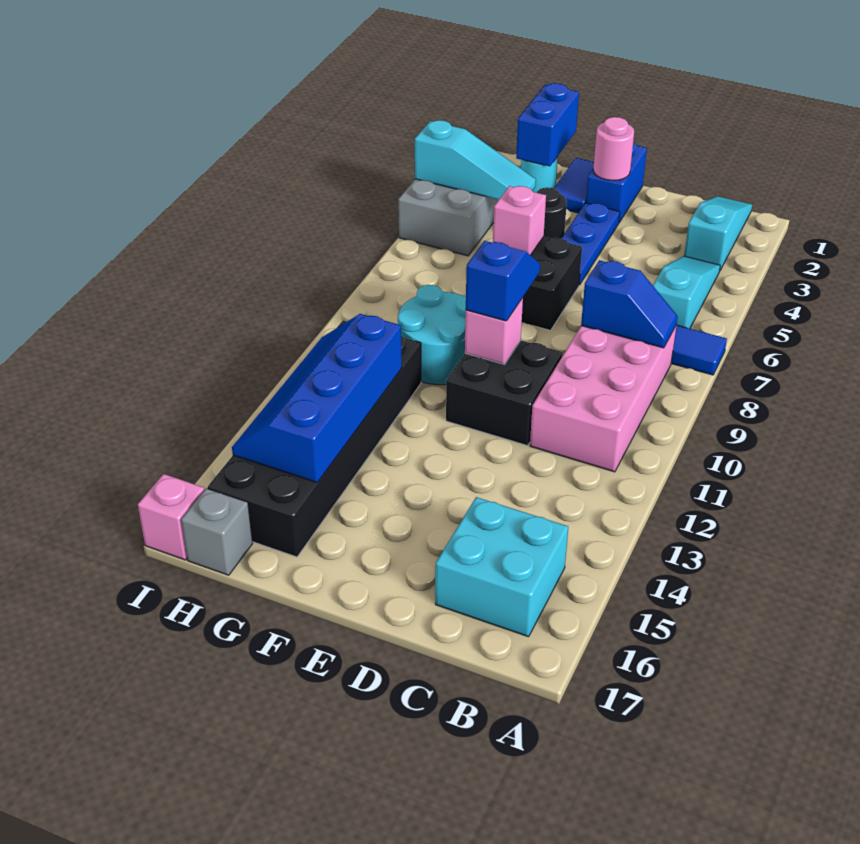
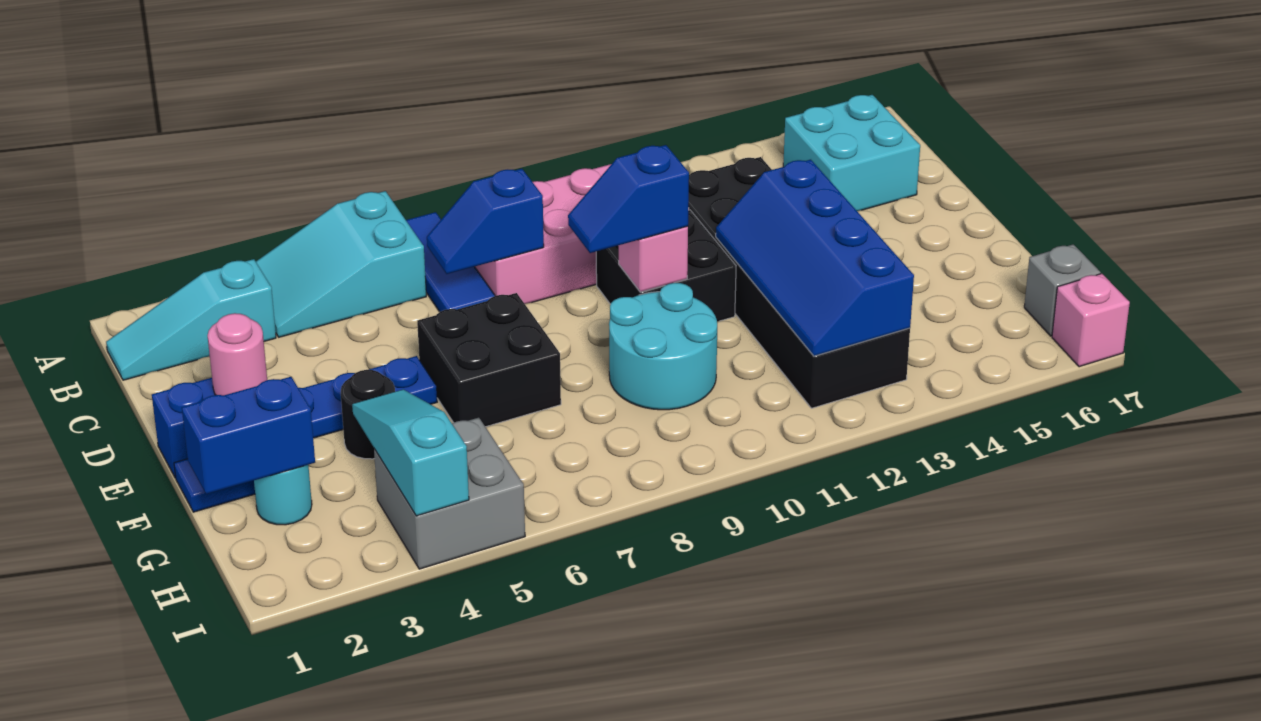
cyan 1x3 slope [653,256,720,329] -> cyan 2x3 slope [256,191,426,337]
blue 1x2 slope [581,260,678,348] -> blue 1x2 slope turned to [427,169,544,274]
pink 1x1 brick [493,186,546,255] -> none
black 2x6 brick [208,321,421,557] -> black 2x6 brick turned to [688,157,910,408]
blue 2x4 slope [232,314,402,482] -> blue 2x4 slope turned to [716,160,914,356]

